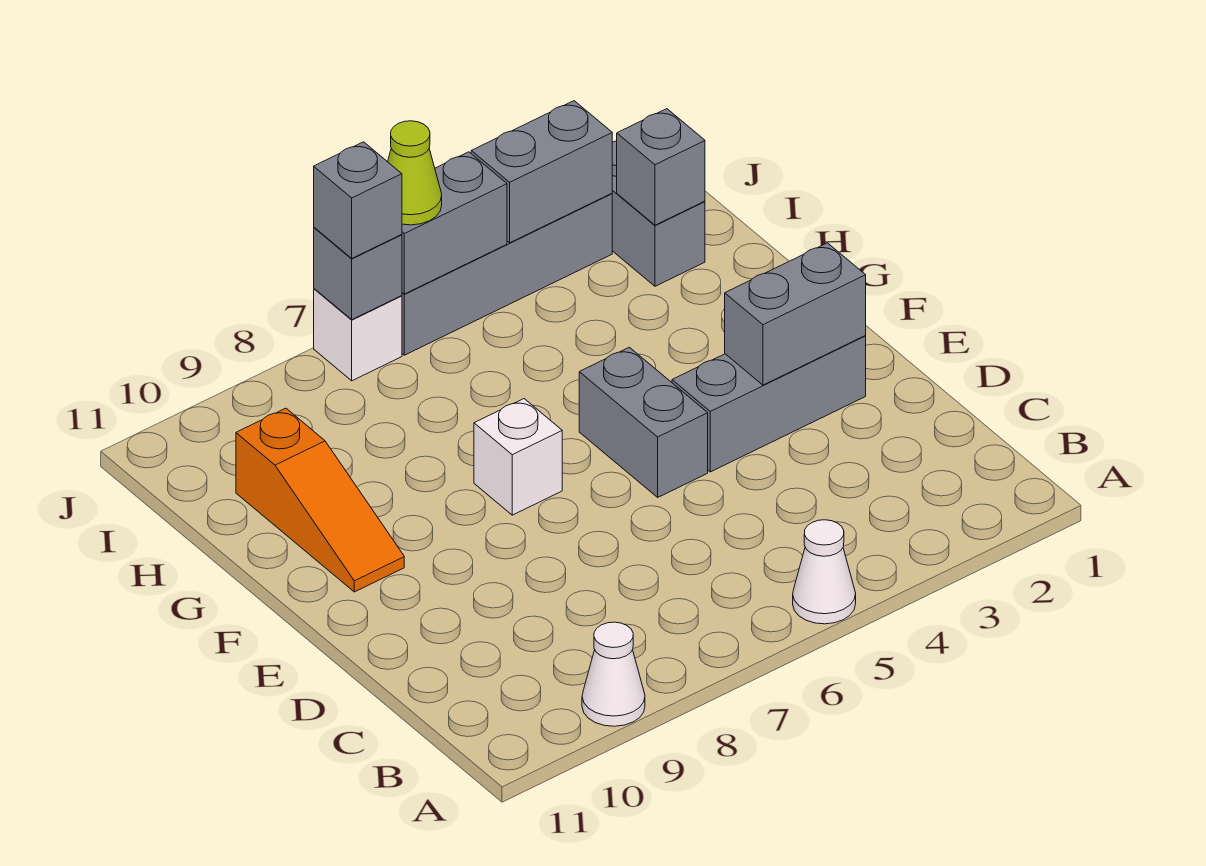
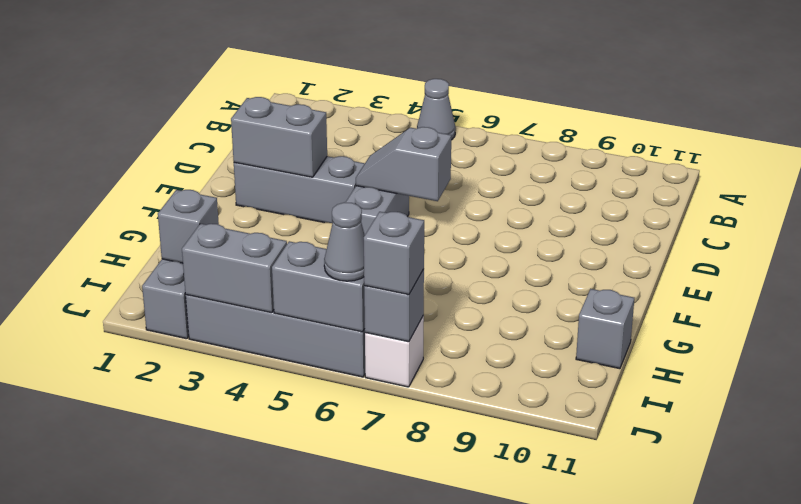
white 1x1 cone [793,520,856,624] -> grey 1x1 cone [417,79,456,140]
white 1x1 cone [582,622,645,726] -> none
none -> grey 1x2 slope [356,127,451,201]
white 1x1 brick [474,399,562,515] -> none
orange 1x3 slope [236,408,404,592] -> none
none -> grey 1x1 brick [576,289,634,369]
lime 1x1 cone [388,121,442,225] -> grey 1x1 cone [324,202,365,281]

